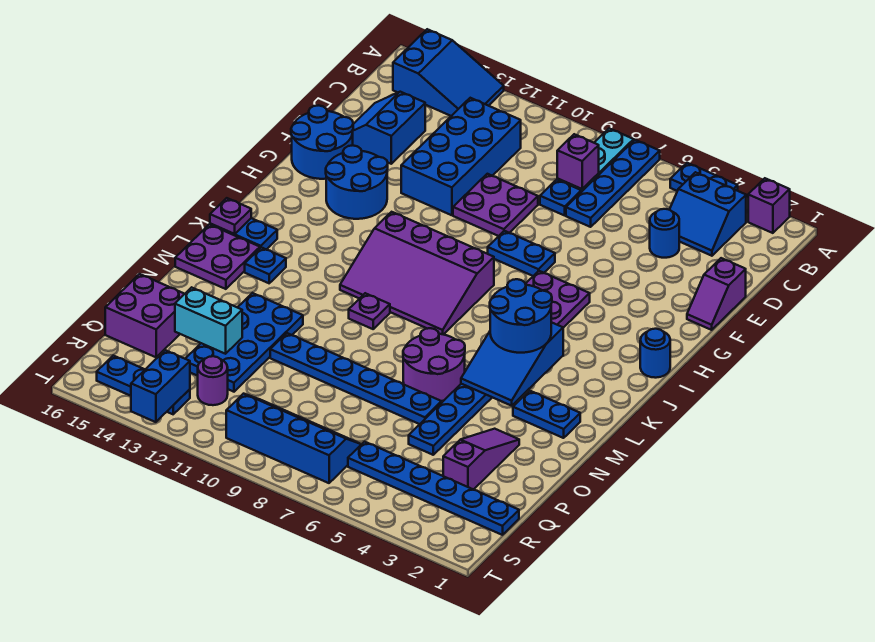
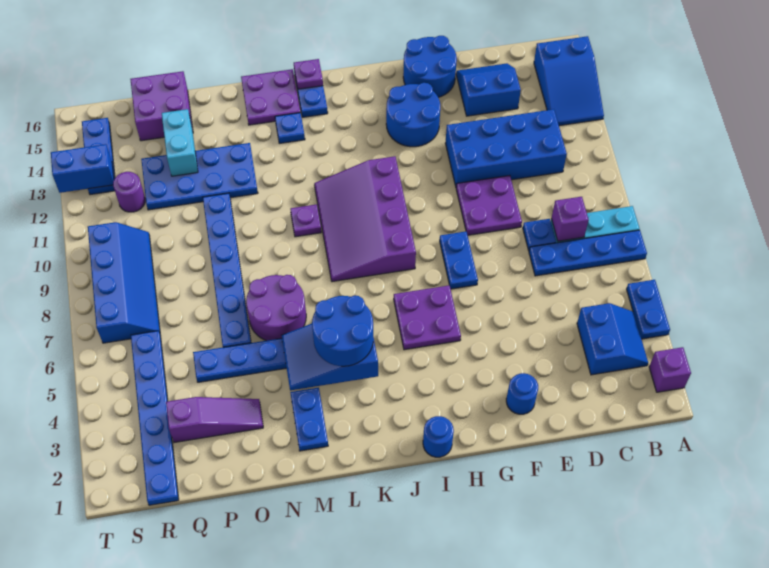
blue 2x2 slope [670,172,746,256] -> blue 2x2 slope turned to [577,303,648,375]
blue 1x1 round brick [650,209,679,258] -> blue 1x1 round brick moved to [506,373,538,414]
purple 1x2 slope [687,258,746,330] -> none

